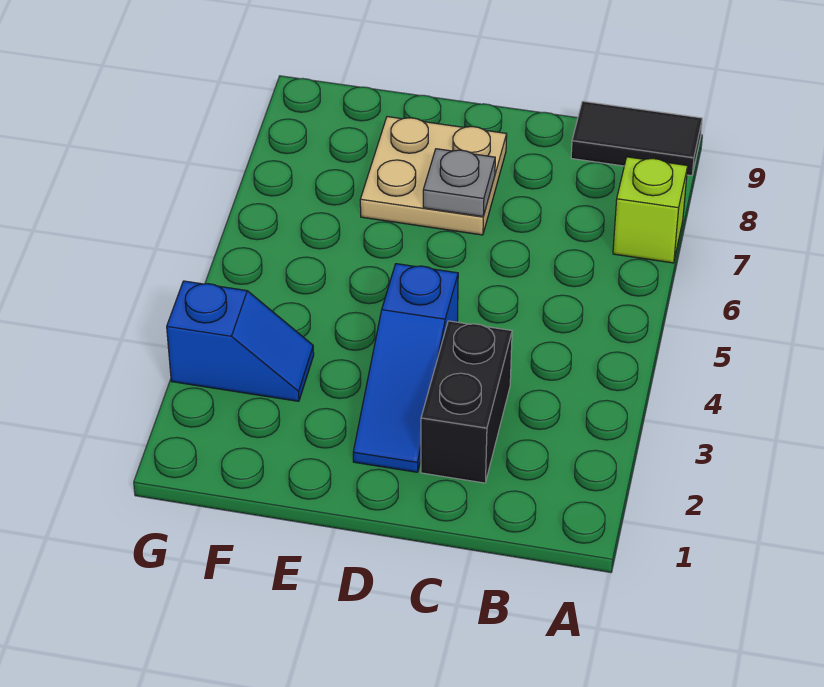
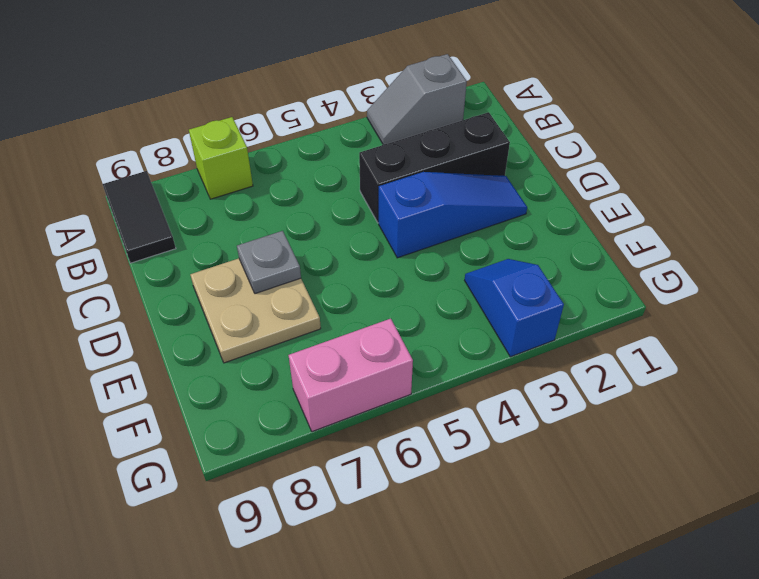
none -> grey 1x2 slope [367,54,467,144]
black 1x2 brick [421,321,512,483] -> black 1x3 brick [359,112,510,223]
none -> pink 1x2 brick [289,319,413,432]

